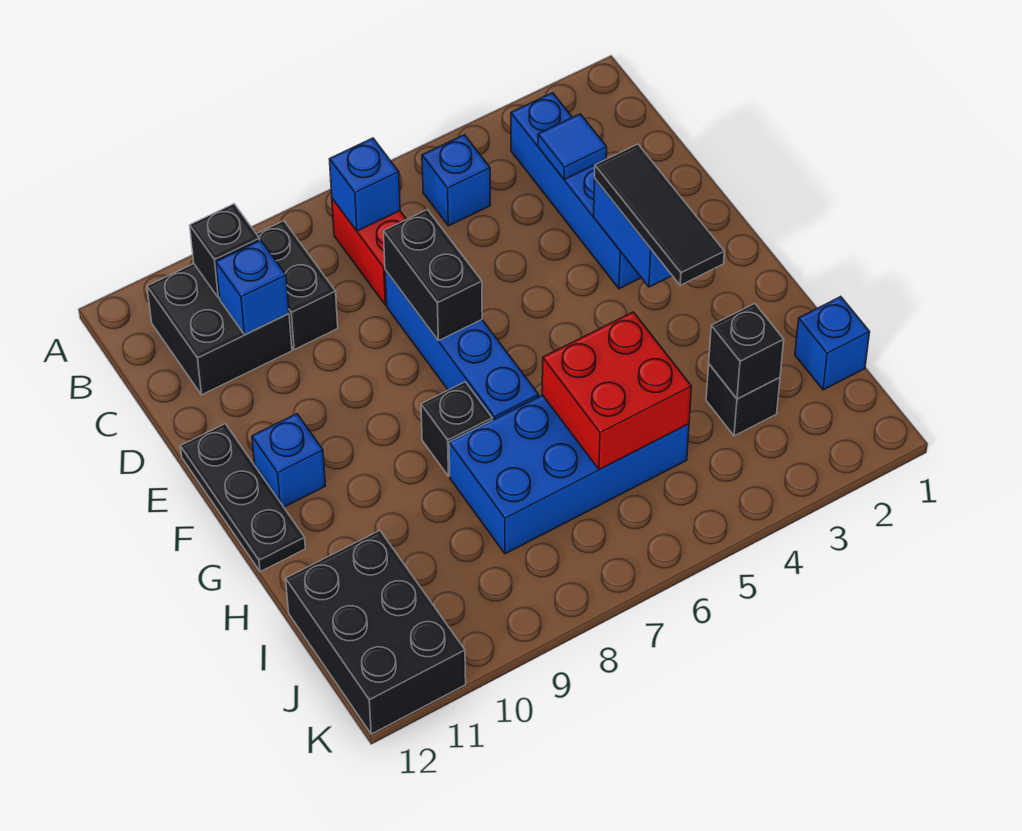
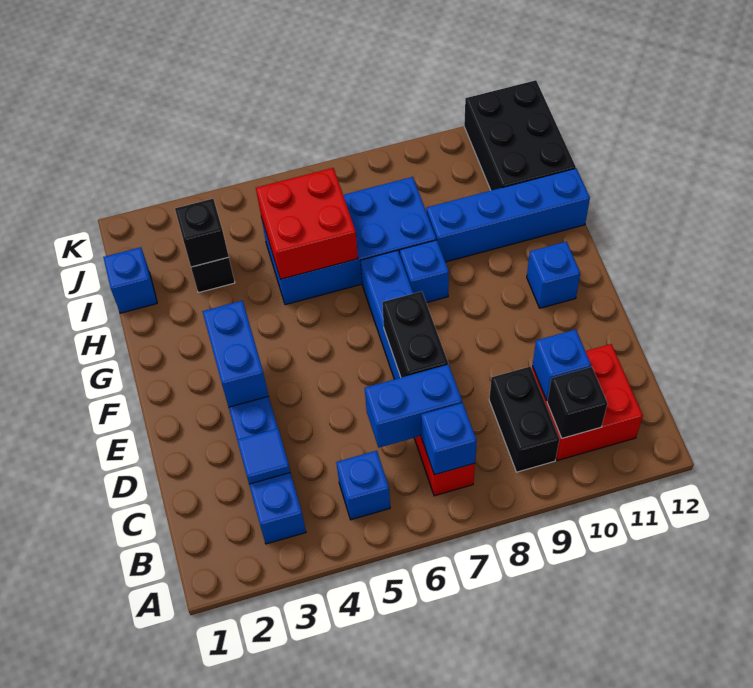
black 2x2 brick [147,264,292,395] -> red 2x2 brick [532,344,643,460]
none -> blue 1x2 brick [365,364,462,448]
black 1x3 tile [595,144,724,285] -> none
black 1x3 plate [180,424,305,572] -> none
black 1x1 brick [421,382,492,476] -> blue 1x1 brick [400,240,449,303]
none -> blue 1x4 brick [427,168,590,262]

